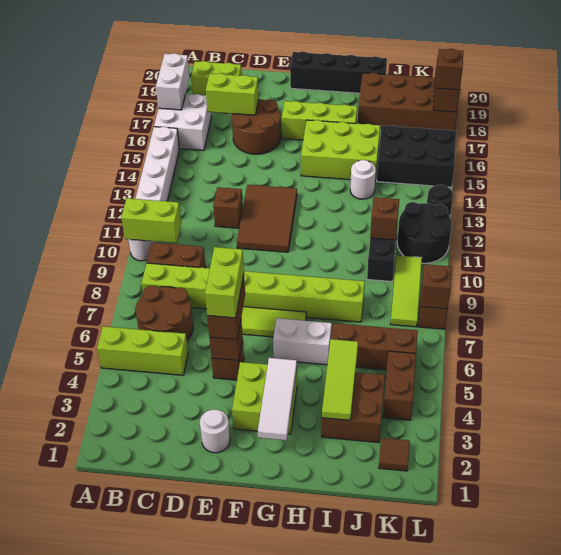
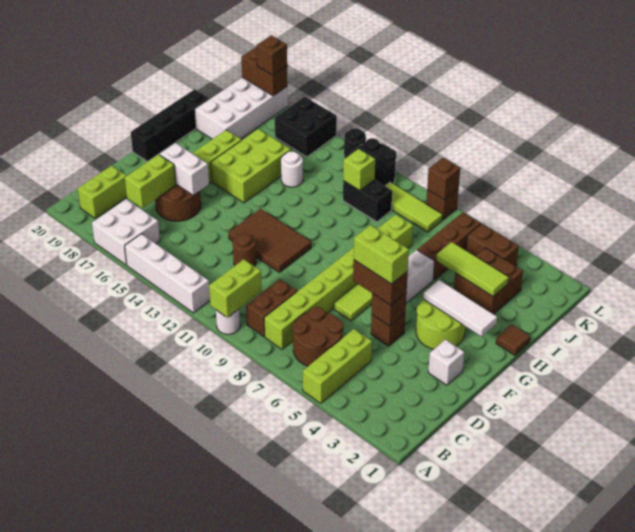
white 1x2 brick [156,53,190,110] -> white 1x2 brick moved to [159,143,209,195]
brown 1x1 brick [213,187,243,228] -> brown 1x1 round brick [233,233,256,266]
white 1x1 round brick [200,409,230,453] -> white 1x1 brick [428,340,464,385]
lime 2x2 brick [232,362,297,434] -> lime 2x2 round brick [416,299,465,349]
brown 2x4 brick [358,73,457,131] -> white 2x4 brick [195,78,288,139]
brown 1x1 brick [370,197,399,240] -> lime 1x1 brick [343,149,375,191]
black 2x3 brick [377,125,456,187] -> black 2x2 brick [275,97,337,157]
brown 1x1 tile [379,438,410,471] -> brown 1x1 tile moved to [496,324,530,356]

